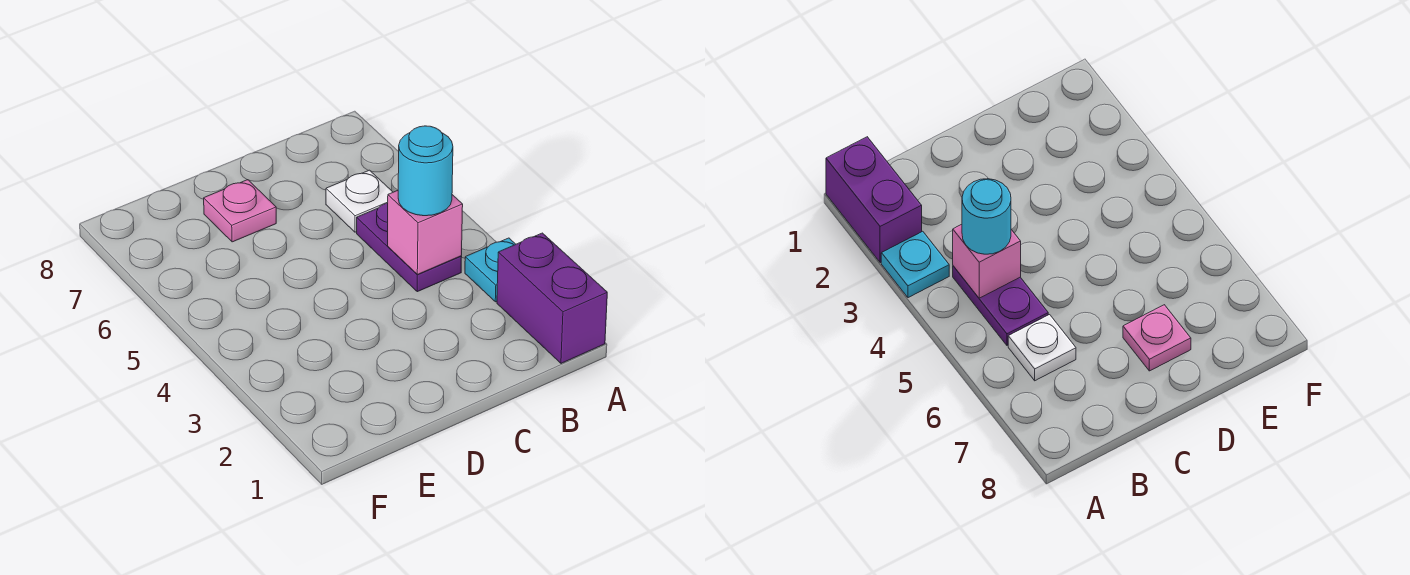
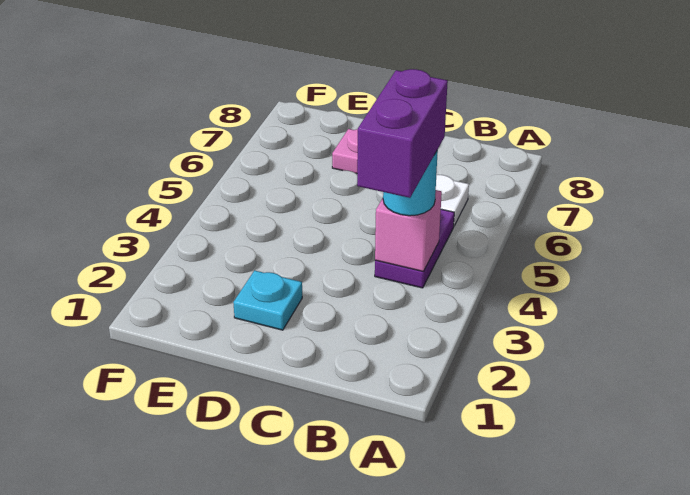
purple 1x2 brick [497,233,607,363] -> purple 1x2 brick moved to [357,69,448,198]
cyan 1x1 plate [465,238,516,302] -> cyan 1x1 plate moved to [233,270,302,330]

